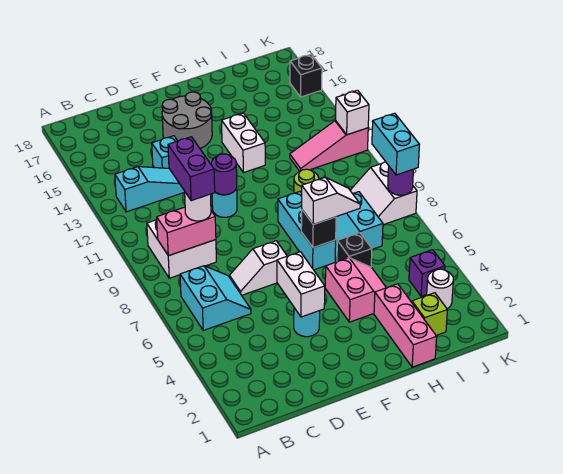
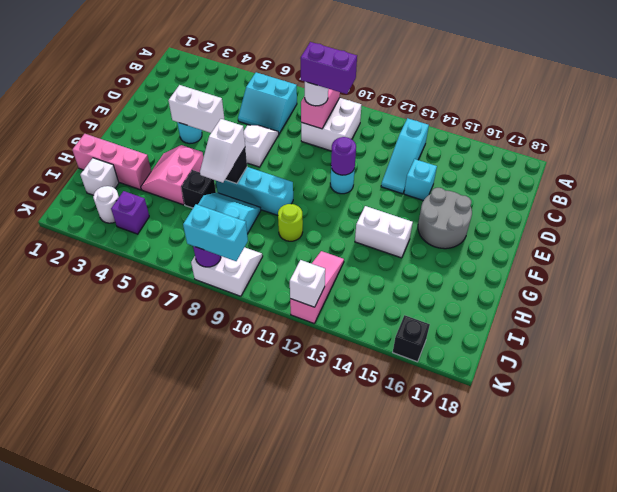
pink 2x2 slope [325,258,386,322] -> pink 2x2 slope turned to [141,145,204,205]
lime 1x1 brick [412,293,447,335] -> white 1x1 brick [81,158,119,195]

